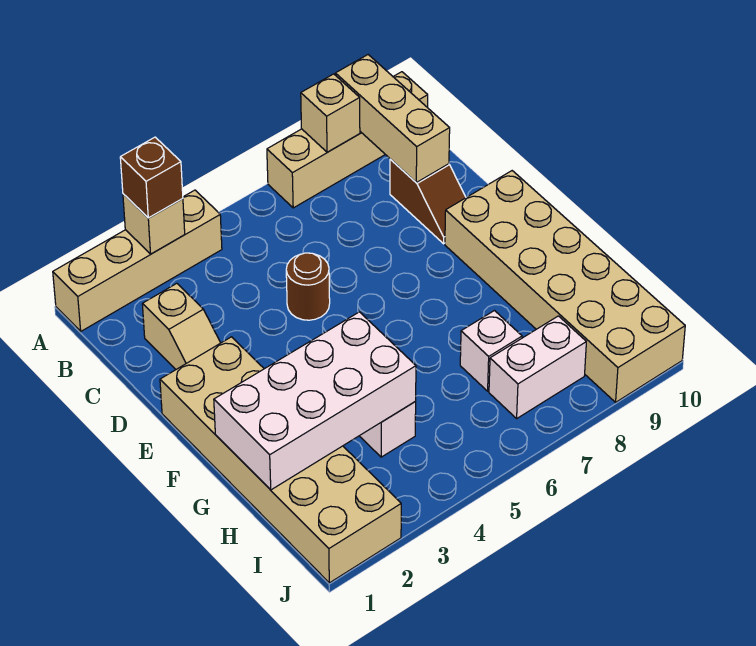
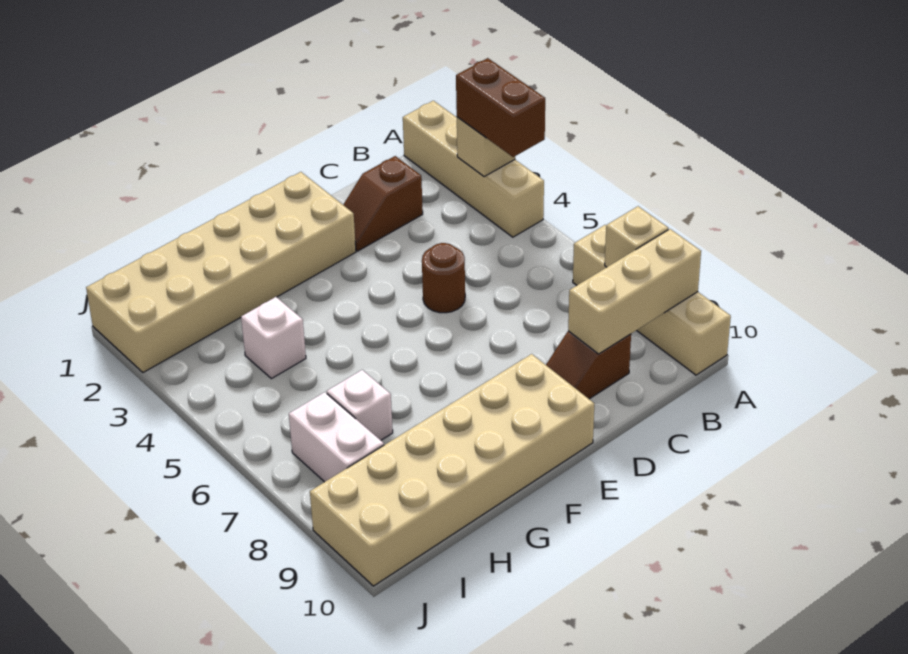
brown 1x1 brick [120,137,183,218] -> brown 1x2 brick [456,58,545,157]
tan 1x2 slope [142,283,220,369] -> brown 1x2 slope [343,156,423,251]
white 2x4 brick [214,312,416,490] -> none

